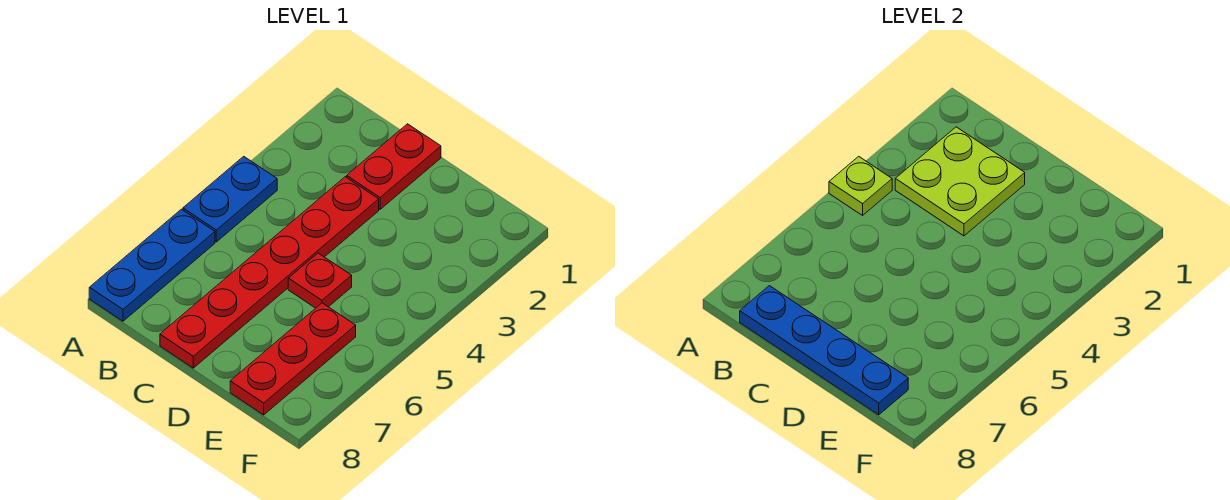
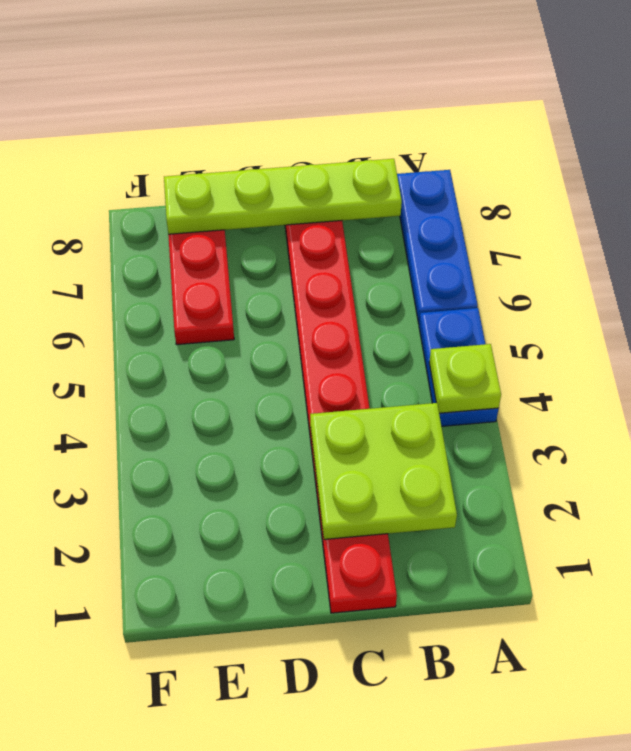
blue 1x4 plate [740,286,908,415] -> lime 1x4 plate [164,159,402,234]
red 1x1 plate [288,253,352,308] -> none

